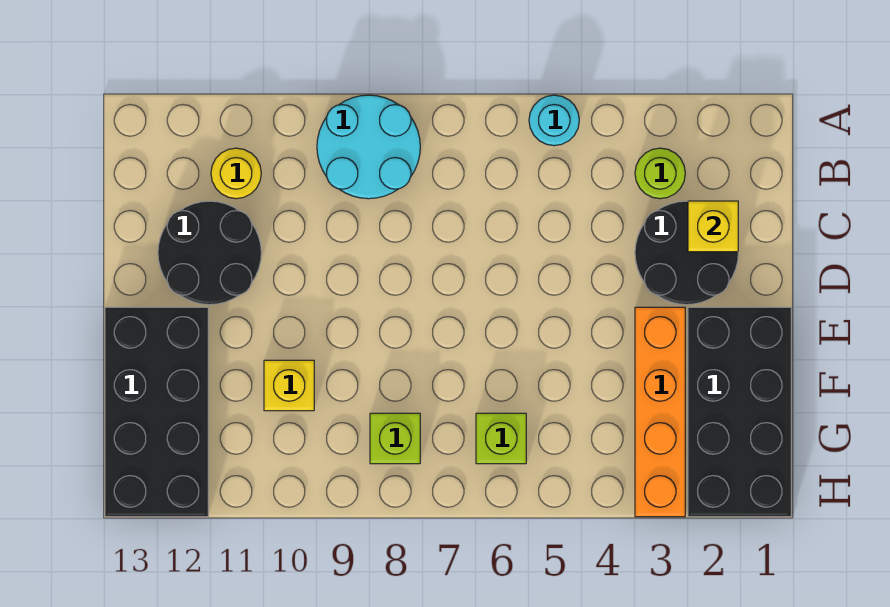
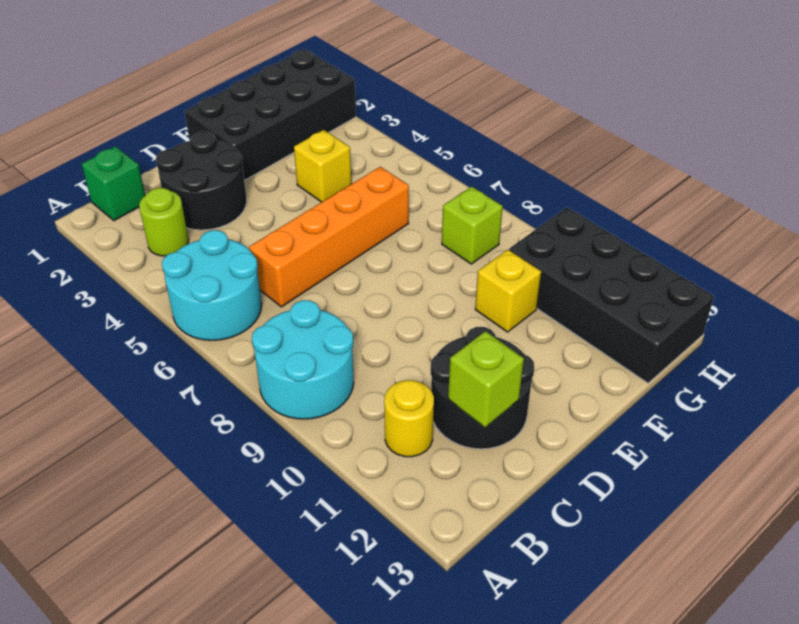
cyan 1x1 round brick [529,95,579,146] -> cyan 2x2 round brick [162,230,262,340]
none -> green 1x1 brick [82,146,145,221]
yellow 1x1 brick [688,201,738,252] -> yellow 1x1 brick moved to [294,130,351,202]
orange 1x4 brick [635,307,685,517] -> orange 1x4 brick moved to [249,167,409,307]
black 2x4 brick [105,307,208,517] -> black 2x4 brick turned to [509,207,714,383]
lime 1x1 brick [476,413,526,464] -> lime 1x1 brick moved to [448,331,524,427]

